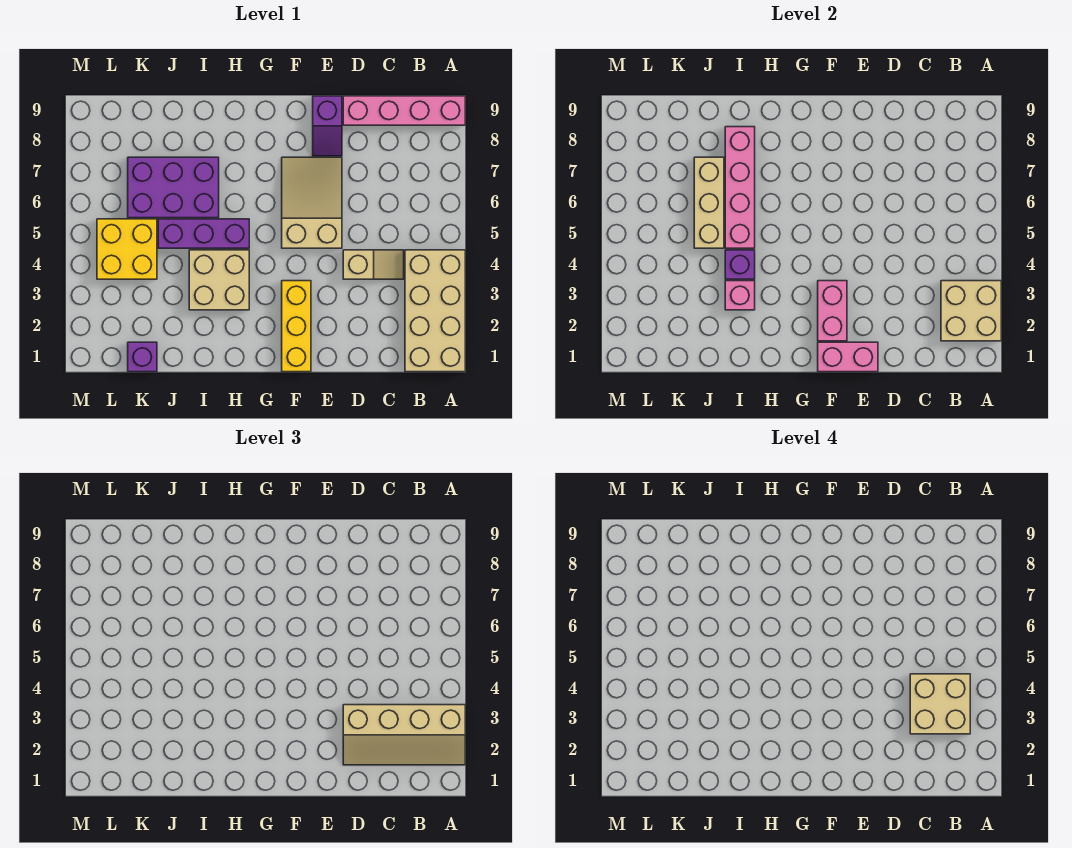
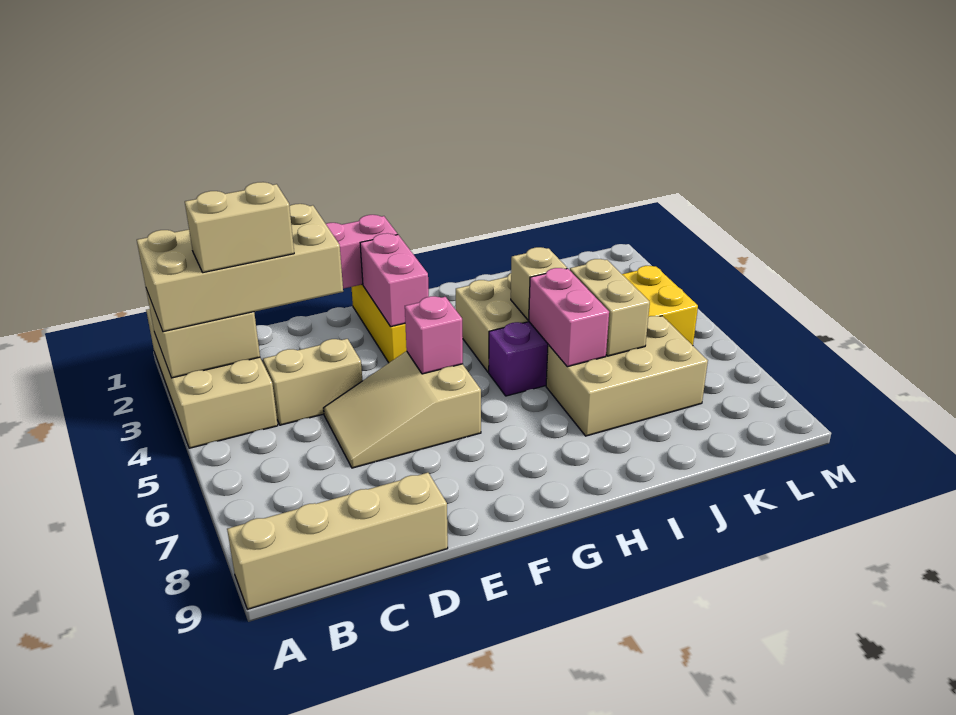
tan 2x4 slope [343,705,465,765] -> tan 2x4 brick [137,204,343,332]
pink 1x4 brick [343,96,465,125] -> tan 1x4 brick [227,473,448,609]
tan 2x2 brick [910,674,970,734] -> tan 1x2 brick [185,182,294,273]
tan 1x2 slope [343,250,404,279] -> tan 1x2 brick [263,339,362,425]
tan 2x3 slope [282,157,342,248] -> tan 2x3 slope turned to [324,351,481,468]
purple 1x2 slope [313,96,342,156] -> none
pink 1x1 brick [725,281,755,310] -> pink 1x1 brick moved to [405,296,463,374]
purple 1x1 brick [725,250,755,279] -> tan 1x1 brick [511,247,567,320]
pink 1x4 brick [725,127,755,248] -> pink 1x2 brick [529,268,609,367]
purple 2x3 brick [128,157,219,218] -> tan 2x3 brick [546,316,708,436]
tan 1x3 brick [694,157,724,248] -> tan 1x2 brick [570,259,650,356]
purple 1x1 brick [128,342,157,372] -> none

